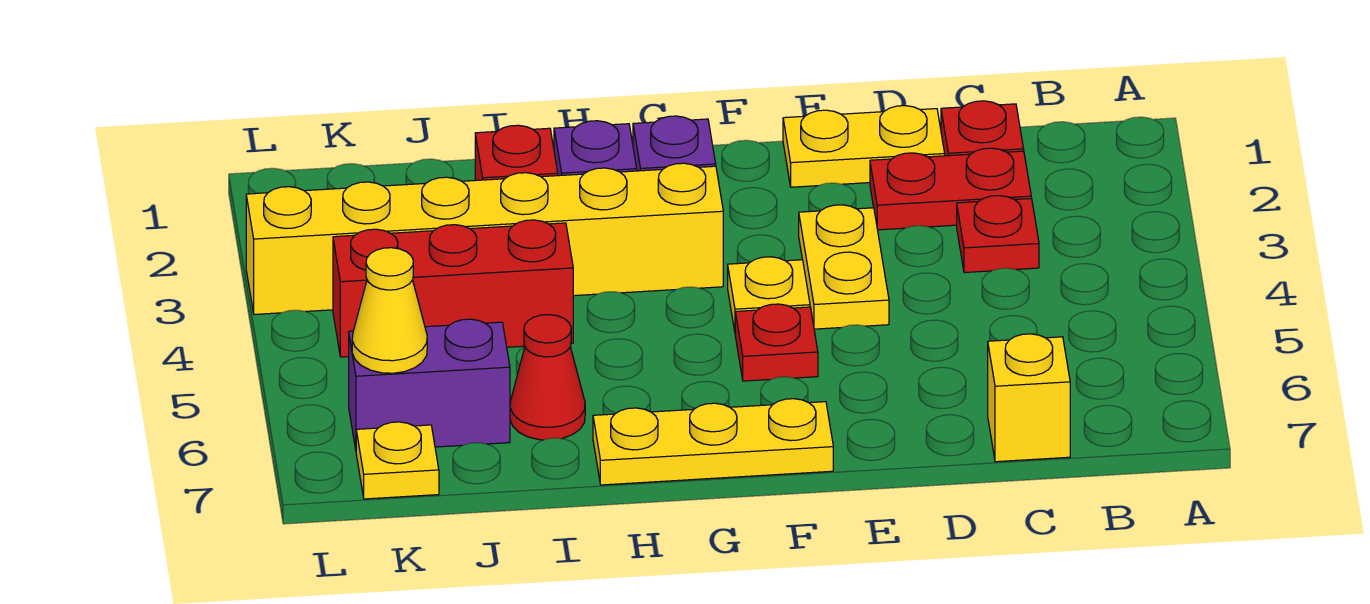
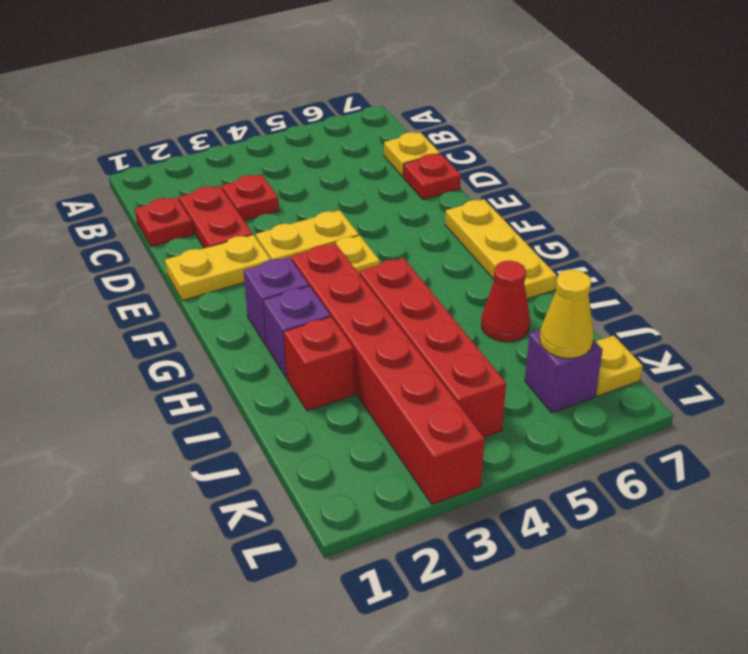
yellow 1x1 brick [988,334,1070,462] -> yellow 1x1 plate [384,132,440,177]
yellow 1x2 plate [783,106,945,187] -> yellow 1x2 plate turned to [165,235,271,300]
red 1x1 plate [735,304,818,381] -> red 1x1 plate moved to [403,154,461,199]
yellow 1x6 brick [246,163,723,314] -> red 1x6 brick [291,243,485,505]
red 1x3 brick [333,220,573,357] -> red 1x4 brick [359,258,506,437]
purple 1x2 brick [349,319,510,449] -> purple 1x1 brick [525,330,603,413]

